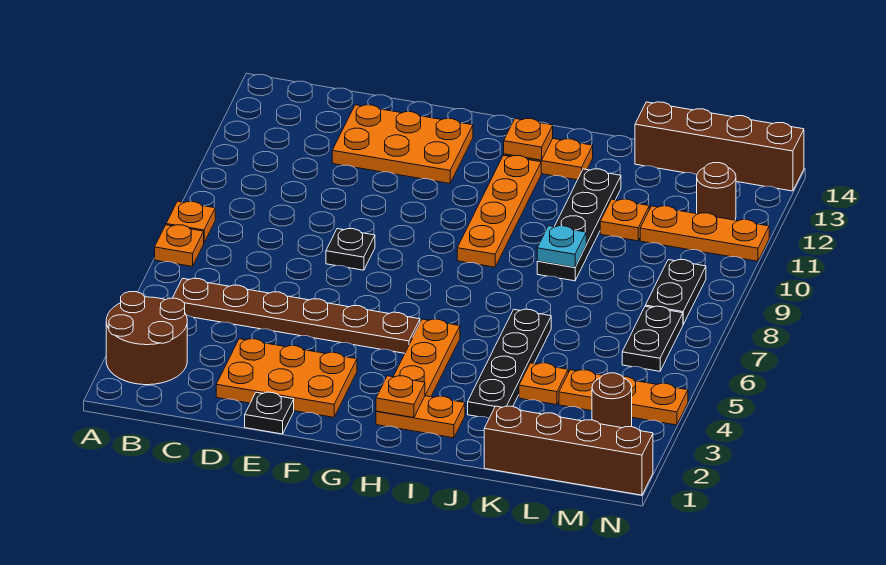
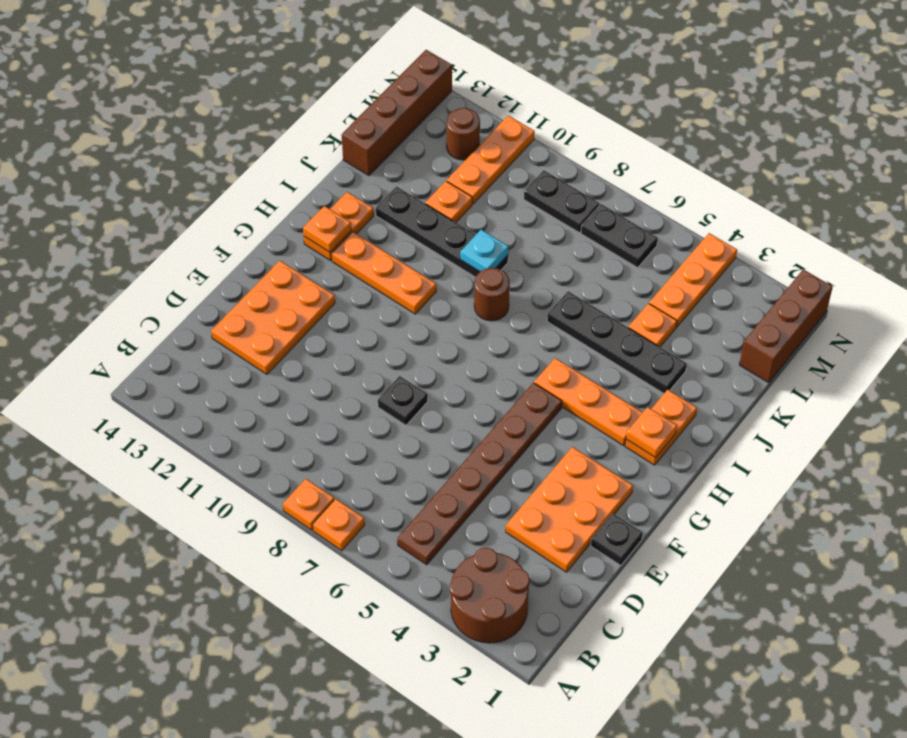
orange 1x4 plate [457,155,541,267] -> orange 1x3 plate [331,232,436,314]
brown 1x4 brick [484,406,653,495] -> brown 1x3 brick [739,269,833,383]
brown 1x1 round brick [592,373,632,428] -> brown 1x1 round brick moved to [474,268,510,321]

